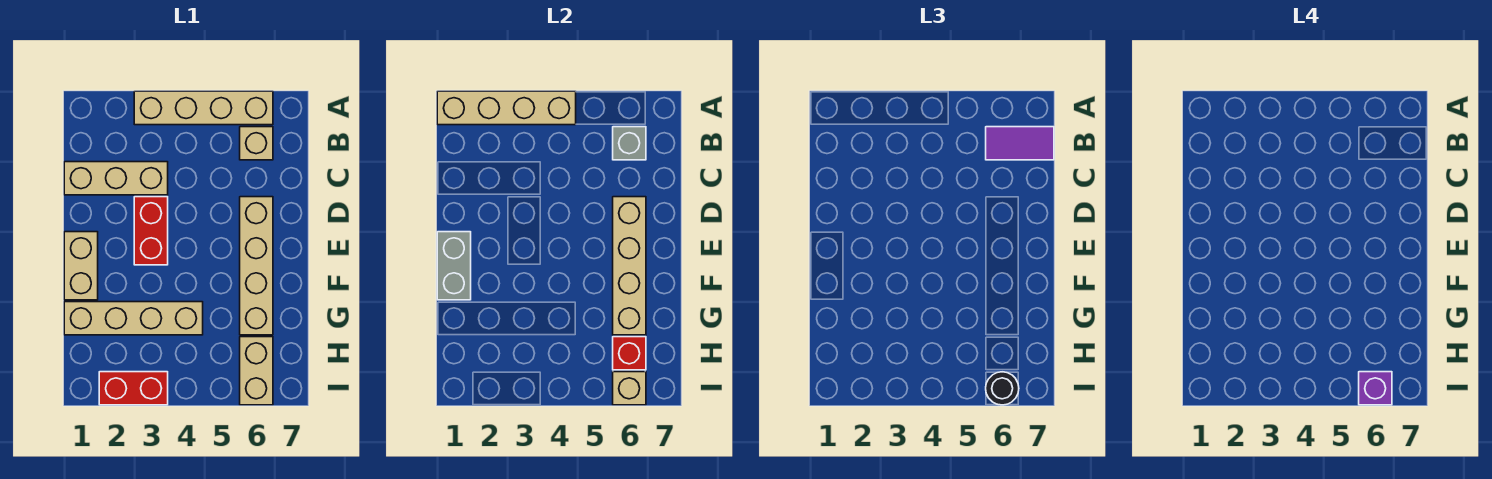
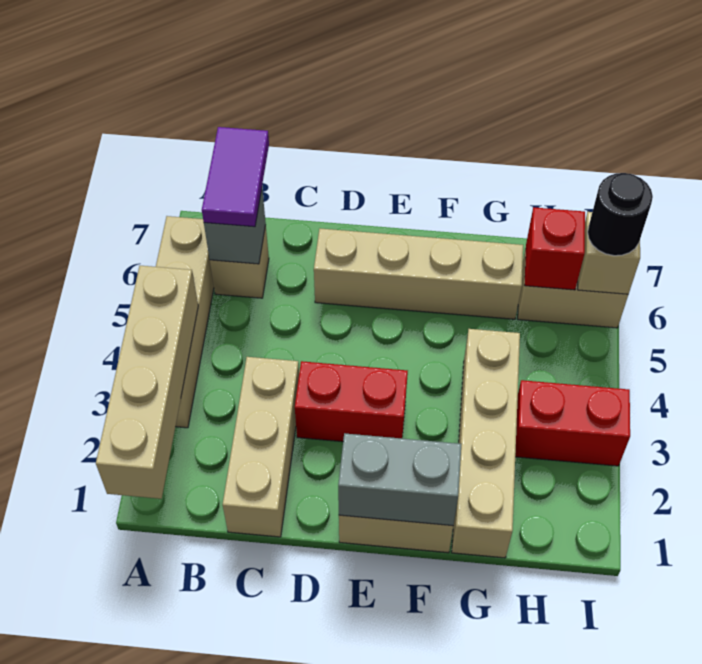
tan 1x4 brick [613,197,646,335] -> none
red 1x2 brick [99,372,168,405] -> red 1x2 brick turned to [515,380,630,466]
purple 1x1 brick [1359,372,1392,405] -> none

